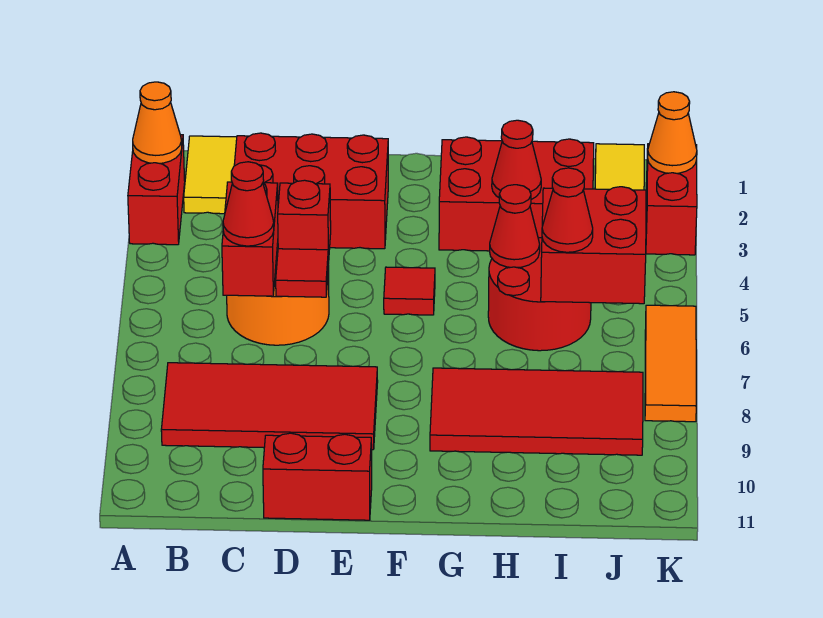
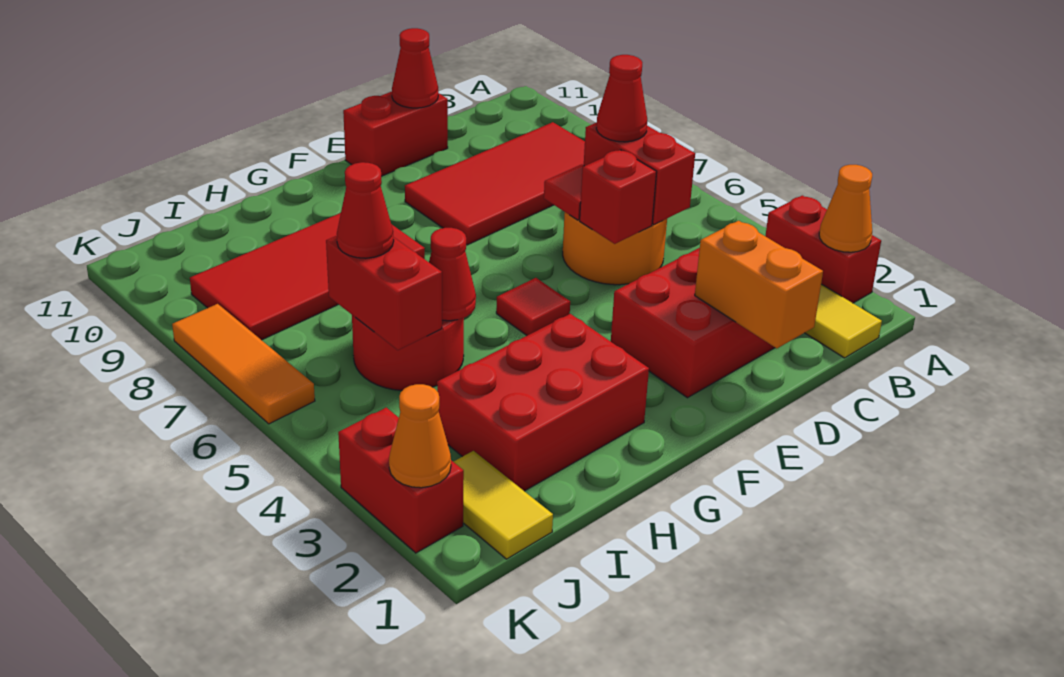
none -> orange 1x2 brick [695,221,823,348]
red 1x1 cone [492,120,541,200] -> red 1x1 cone moved to [392,28,438,108]
red 2x2 brick [541,187,646,304] -> red 1x2 brick [326,236,442,350]

